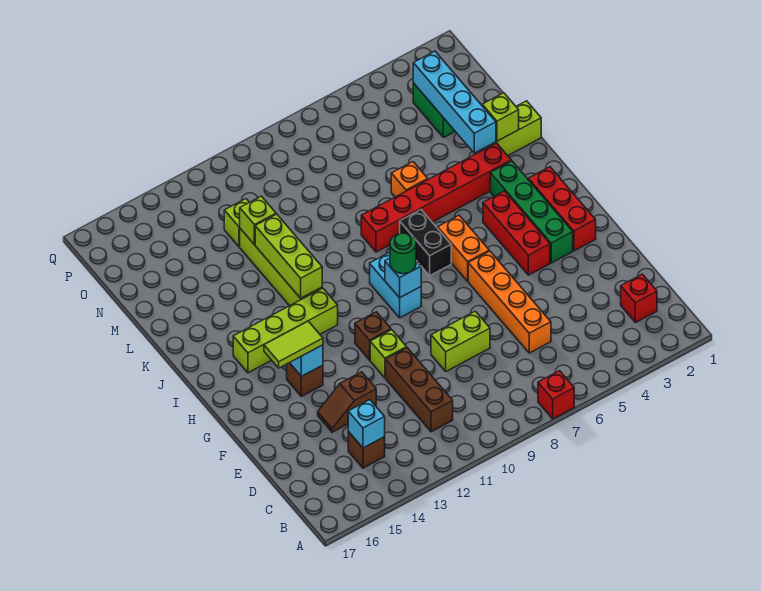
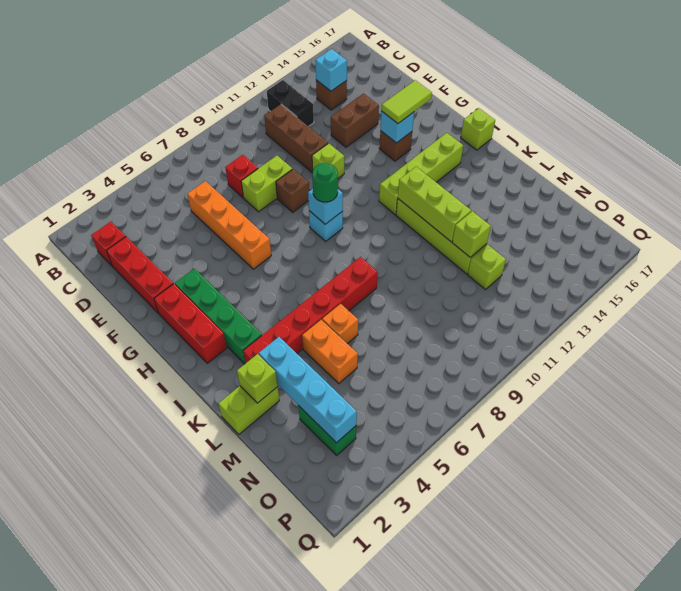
red 1x1 brick [538,371,574,419] -> red 1x1 brick moved to [225,155,258,198]
brown 1x2 slope [318,372,376,432] -> brown 1x2 brick [331,94,379,147]
red 1x3 brick [483,191,550,275] -> red 1x3 brick moved to [107,237,173,313]
brown 1x1 brick [355,312,391,360] -> brown 1x1 brick moved to [276,169,309,212]
orange 1x2 brick [438,215,489,281] -> orange 1x2 brick moved to [302,320,358,383]
cyan 1x2 brick [370,252,421,318] -> cyan 1x1 brick [309,211,343,241]
black 1x2 brick [400,210,451,276] -> black 1x2 brick moved to [267,80,314,126]
none -> lime 1x1 brick [461,108,495,150]

